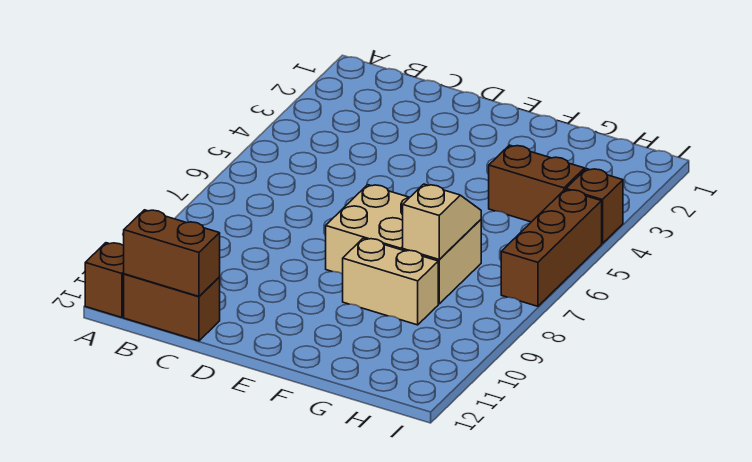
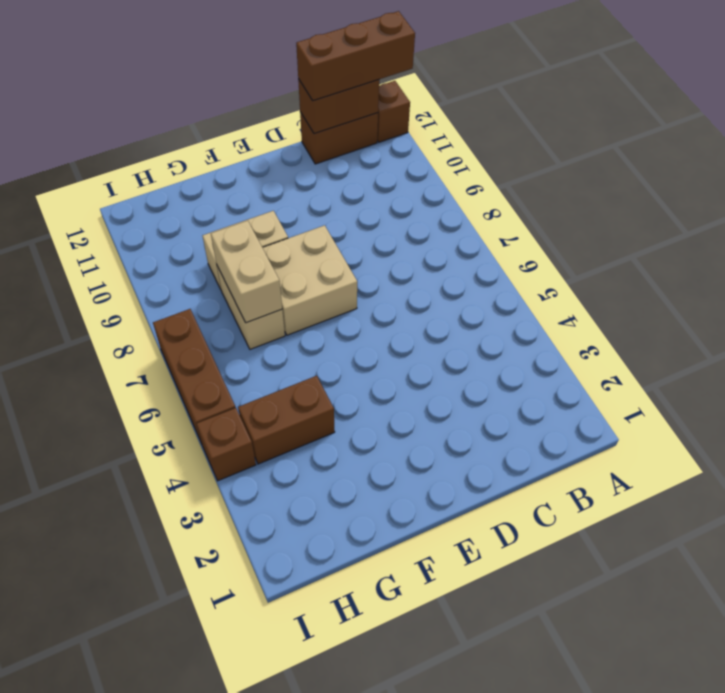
none -> brown 1x3 brick [296,11,415,101]
tan 1x2 slope [403,184,481,259] -> tan 1x2 brick [211,221,282,323]

